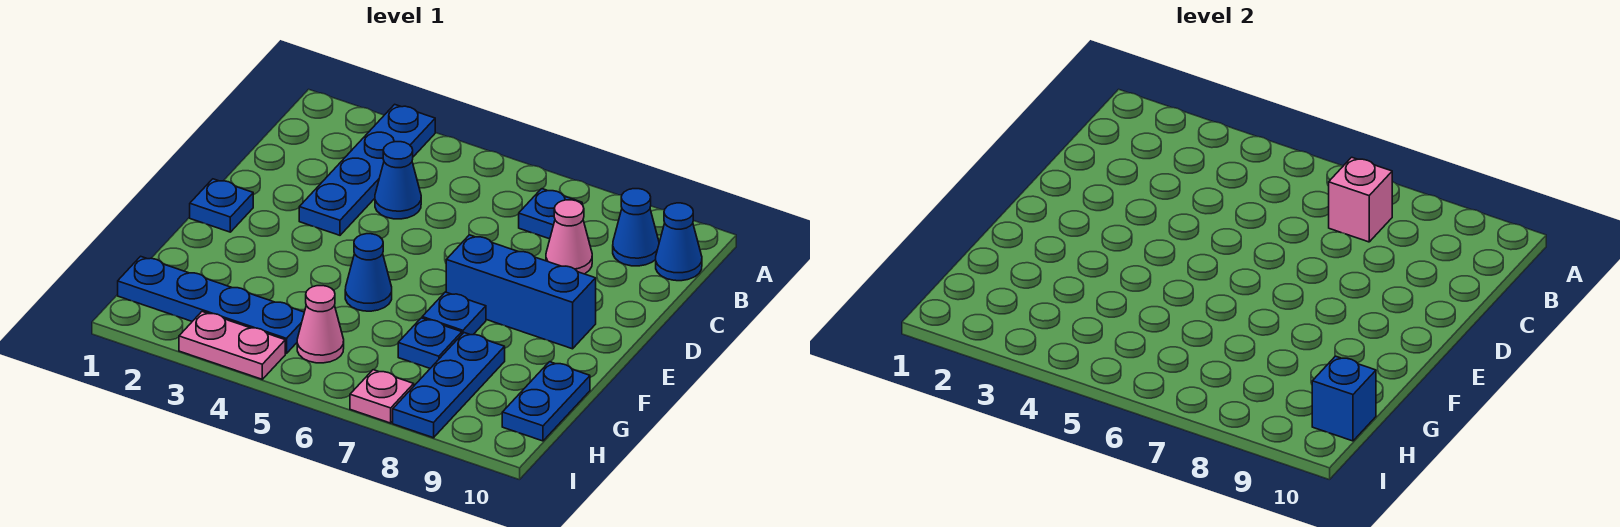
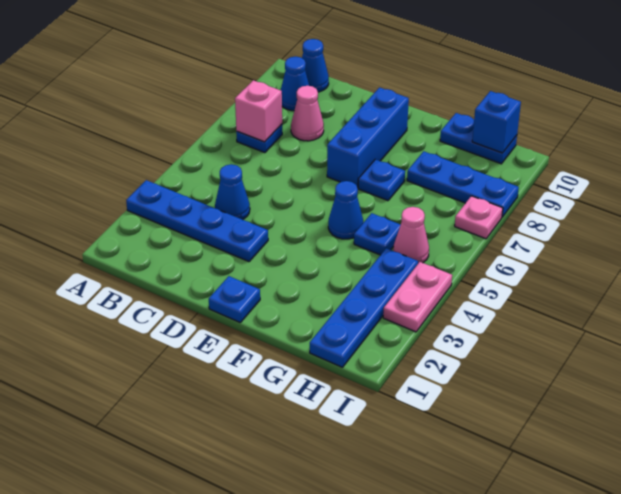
blue 1x1 plate [398,318,462,368] -> blue 1x1 plate moved to [354,213,401,255]

